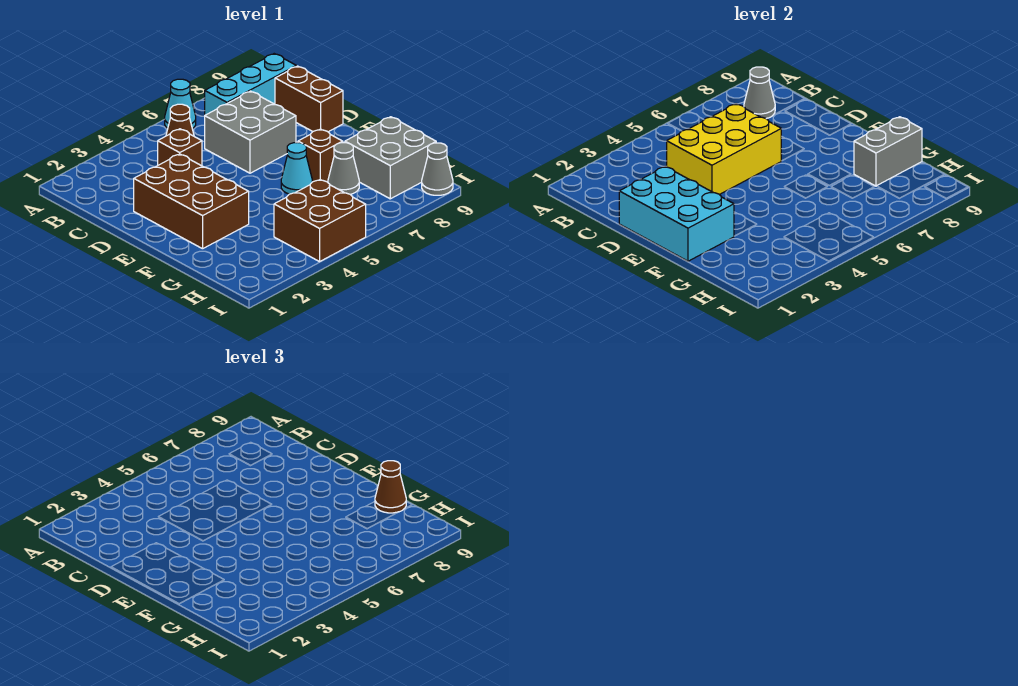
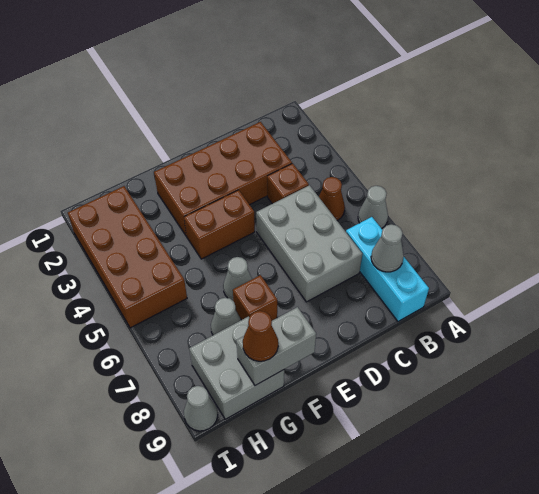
cyan 1x1 cone [165,79,196,129] -> grey 1x1 cone [358,186,388,229]
yellow 2x3 brick [667,104,781,195] -> none
grey 2x2 brick [205,91,296,173] -> grey 2x3 brick [256,185,362,302]
brown 1x2 brick [275,66,343,132] -> brown 1x2 brick moved to [184,190,255,259]
cyan 2x3 brick [619,166,734,261] -> none
brown 2x3 brick [134,154,249,249] -> brown 2x4 brick [154,122,292,236]
cyan 1x1 cone [281,143,312,194] -> grey 1x1 cone [223,257,252,301]
grey 1x2 brick [854,117,922,186] -> grey 1x2 brick turned to [236,307,316,385]
brown 2x2 brick [274,180,366,262] -> brown 2x4 brick [68,186,187,328]

